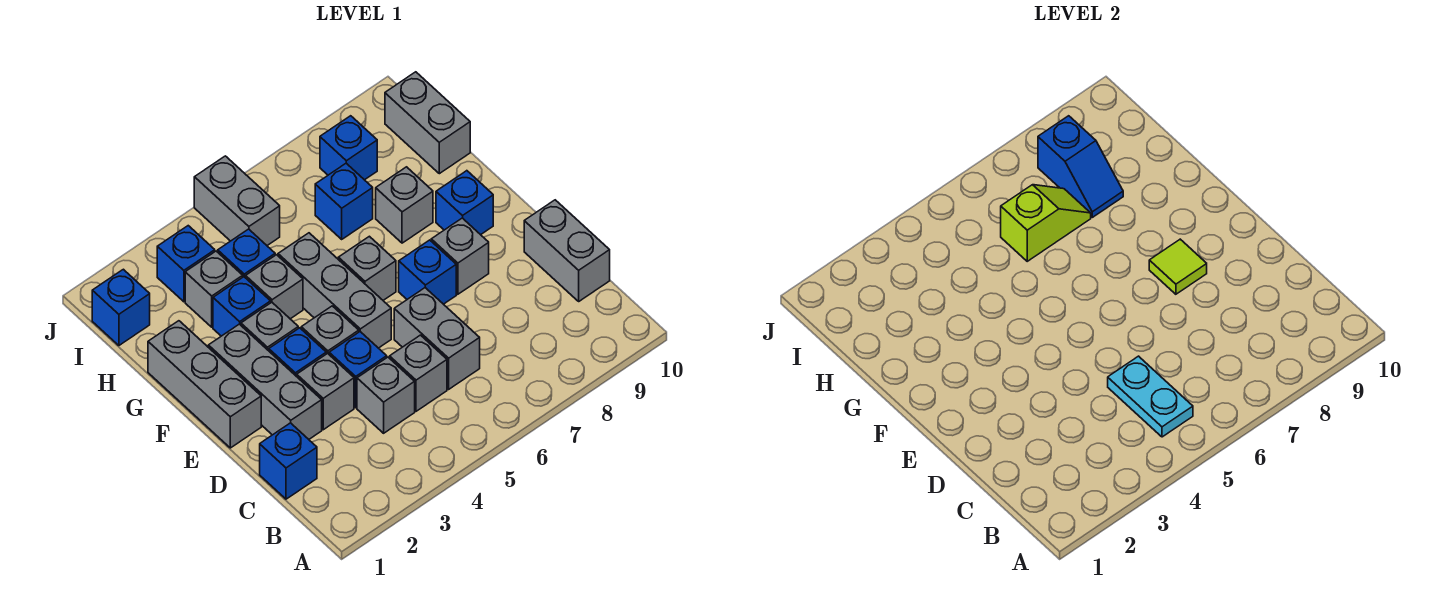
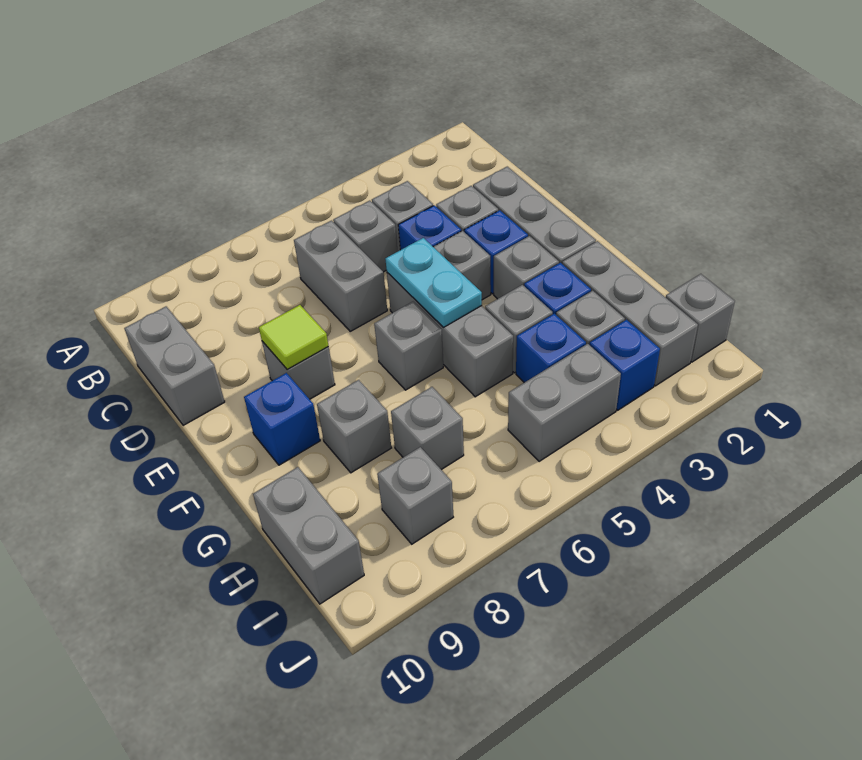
cyan 1x2 plate [1108,356,1193,437] -> cyan 1x2 plate moved to [385,238,482,327]
blue 1x1 brick [260,423,317,499] -> none
grey 1x3 brick [148,321,261,448] -> grey 1x3 brick moved to [562,241,698,386]
blue 1x1 brick [399,240,456,304] -> none
lime 1x2 slope [1001,185,1091,261] -> none
blue 1x1 brick [315,163,373,239] -> grey 1x1 brick [391,387,464,470]
blue 1x2 slope [1038,116,1123,217] -> none
blue 1x1 brick [92,269,150,346] -> grey 1x1 brick [666,274,735,362]
grey 1x2 brick [194,156,280,245] -> grey 1x2 brick turned to [508,344,621,461]
blue 1x1 brick [320,116,377,180] -> grey 1x1 brick [377,447,453,544]

